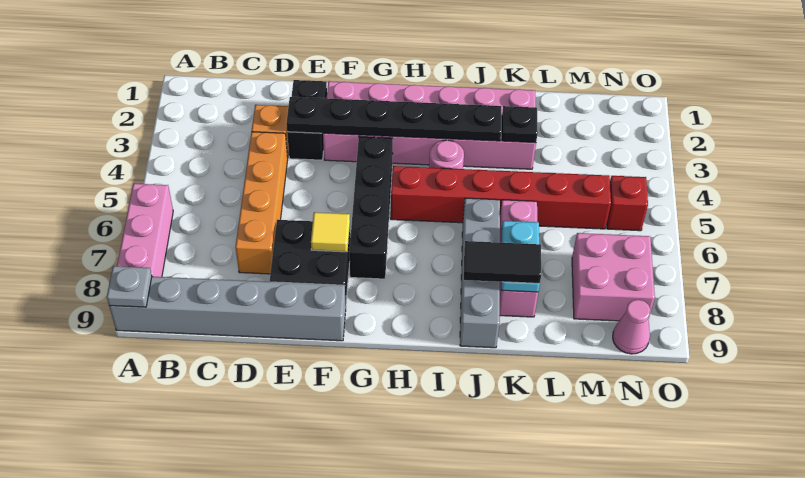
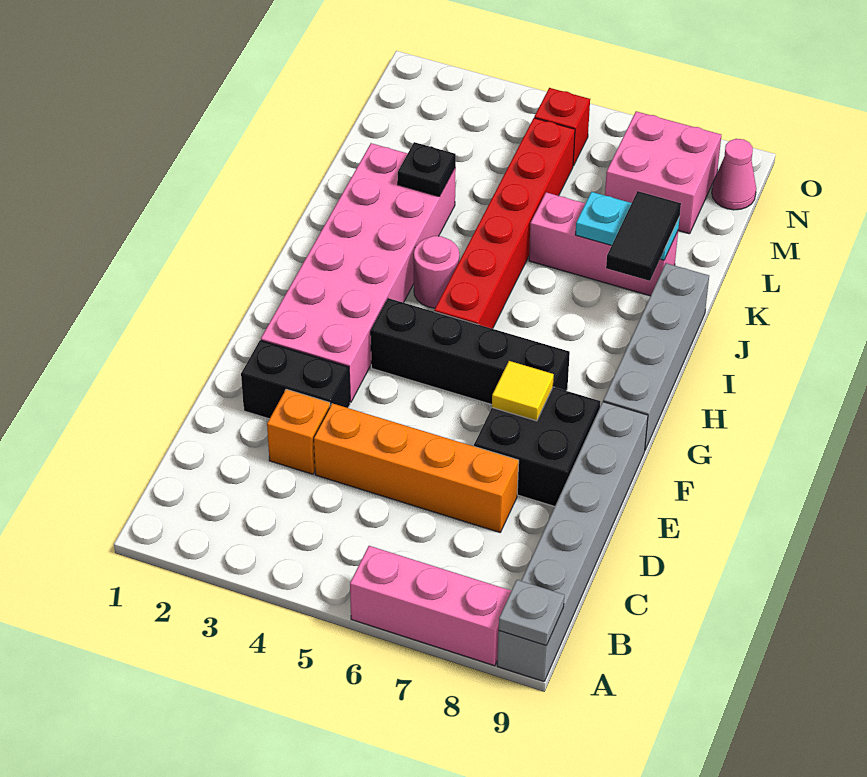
black 1x6 plate [287,97,501,141] -> none
grey 1x4 brick [460,198,500,348] -> grey 1x4 brick turned to [603,263,709,450]

